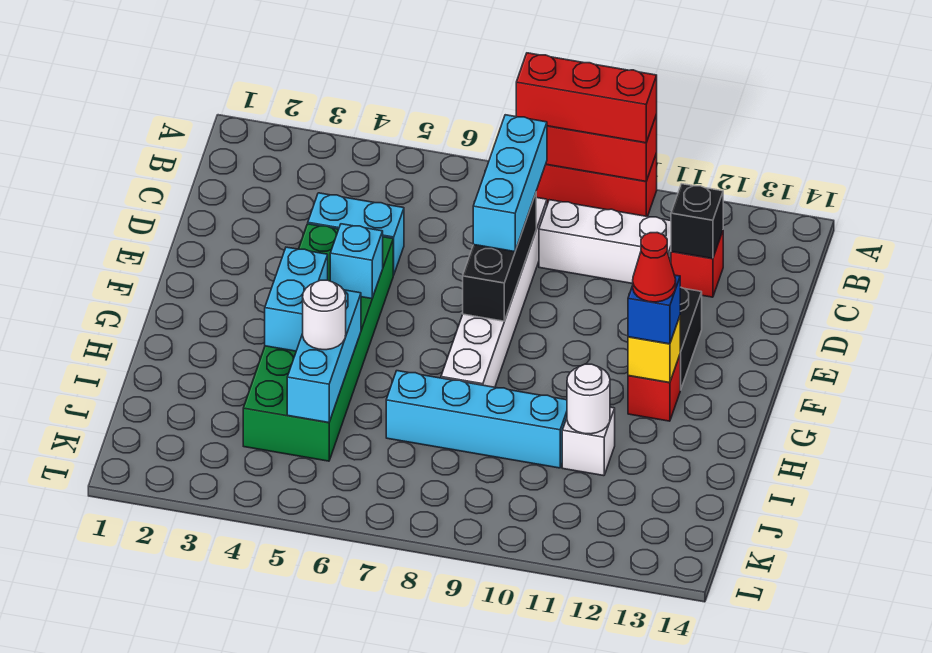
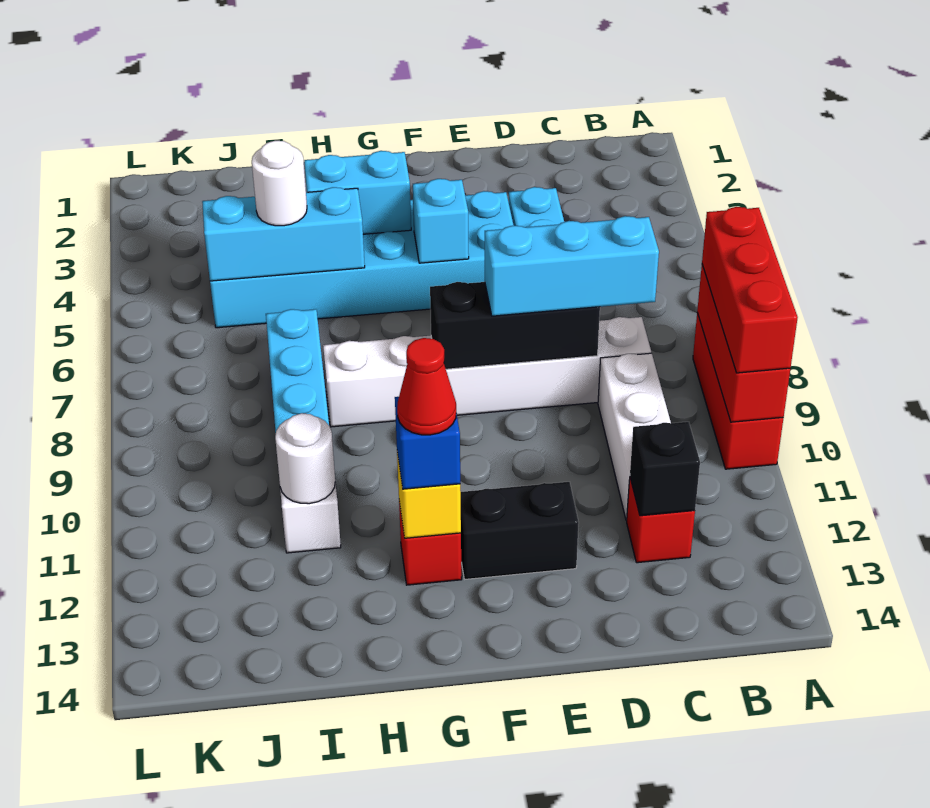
green 2x6 brick [243,224,393,461] -> cyan 2x6 brick [210,191,514,328]

